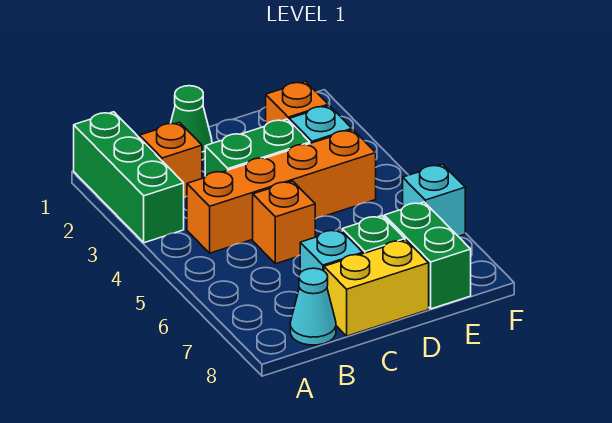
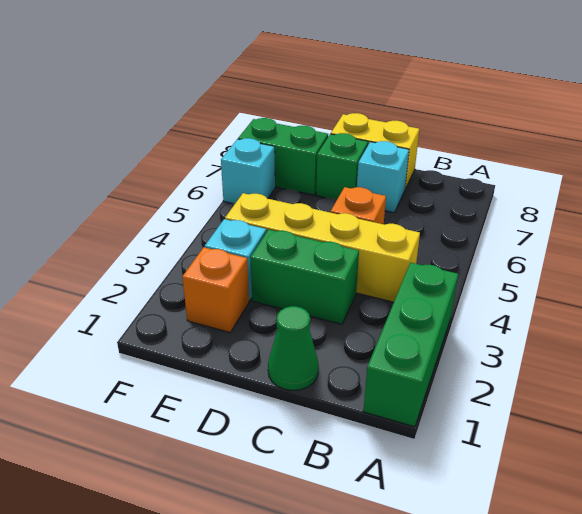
orange 1x1 brick [139,122,202,198] -> none
orange 1x4 brick [187,130,376,253] -> yellow 1x4 brick [225,193,420,302]
cyan 1x1 cone [290,268,336,345] -> none
green 1x2 brick [384,202,471,309] -> green 1x2 brick turned to [238,118,328,195]

